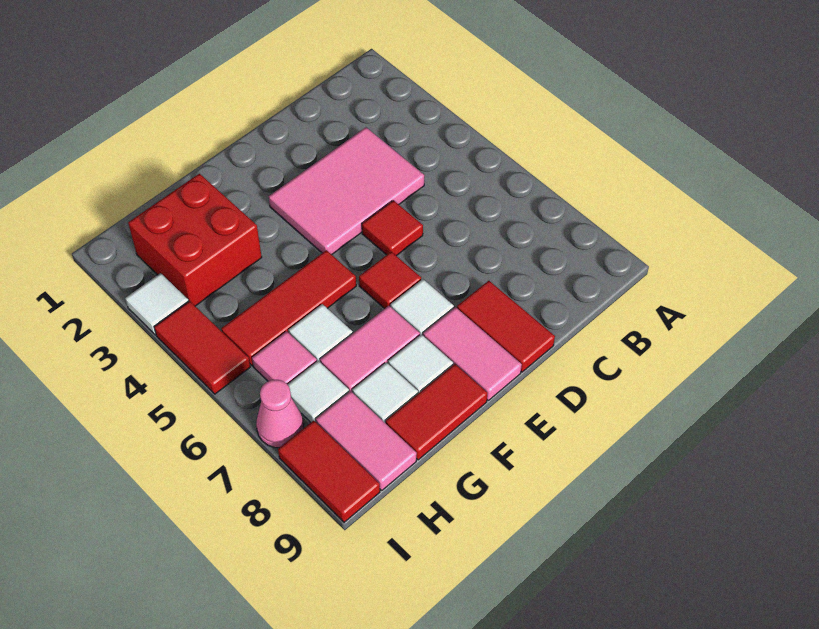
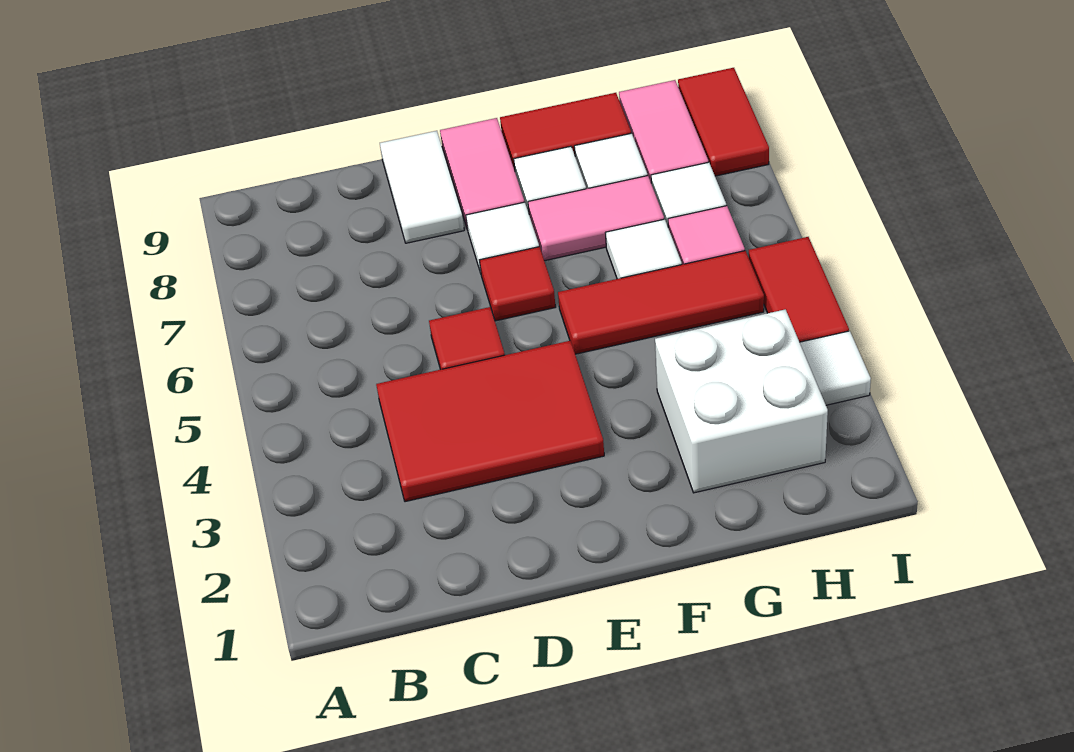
pink 2x3 tile [269,127,424,255] -> red 2x3 tile [376,341,604,502]
red 1x2 tile [457,281,555,372] -> white 1x2 tile [380,131,464,243]
red 2x2 brick [128,174,262,306] -> white 2x2 brick [655,309,828,493]
pink 1x1 cone [256,380,304,448] -> none

